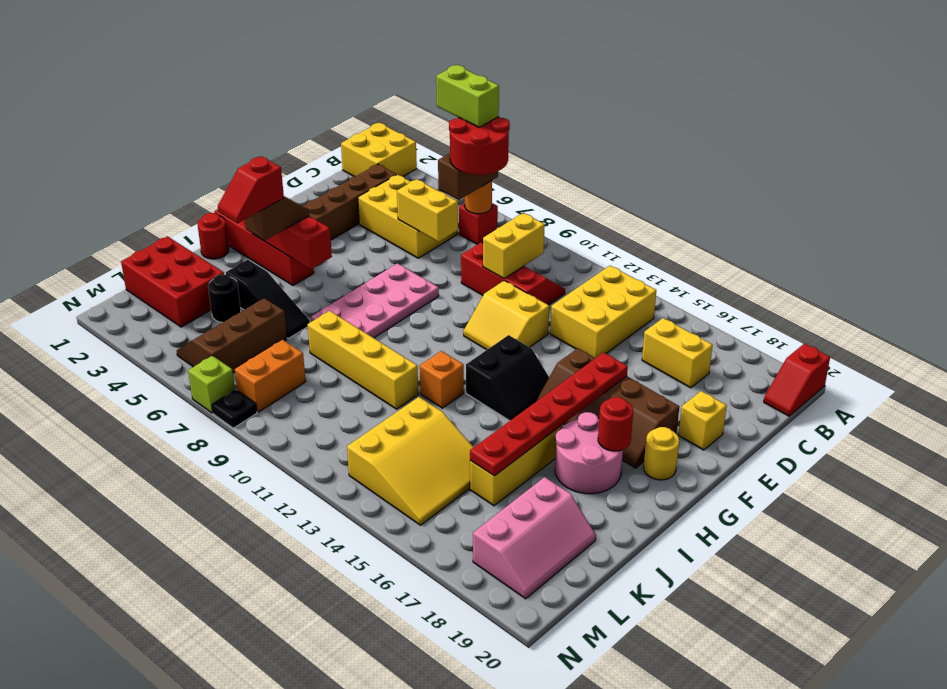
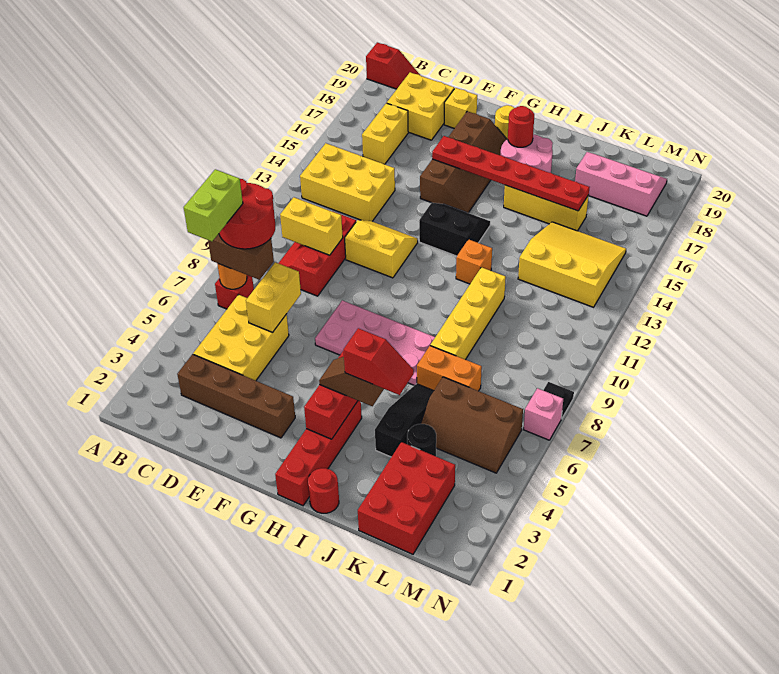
yellow 2x2 brick [341,123,417,176] -> yellow 2x2 brick moved to [387,72,454,140]
yellow 2x2 slope [463,280,549,350] -> yellow 2x2 slope turned to [345,220,418,278]
orange 1x2 brick [235,340,306,412] -> orange 1x2 brick moved to [417,346,482,391]
lime 1x1 brick [188,356,235,413] -> pink 1x1 brick [524,388,563,440]

